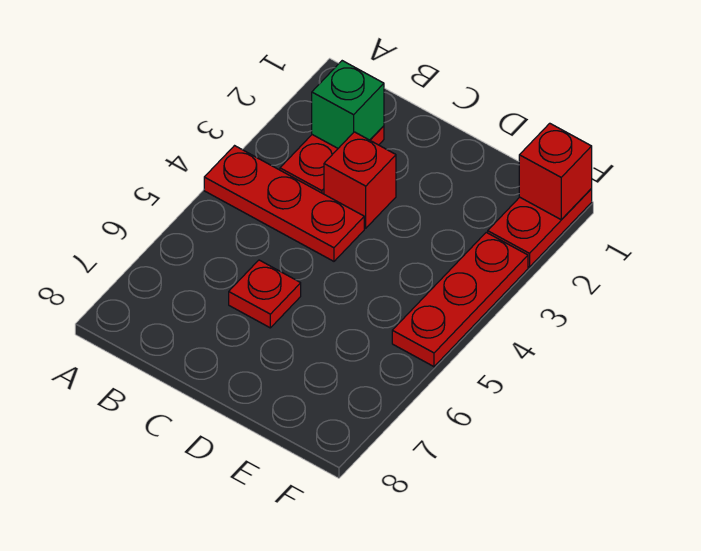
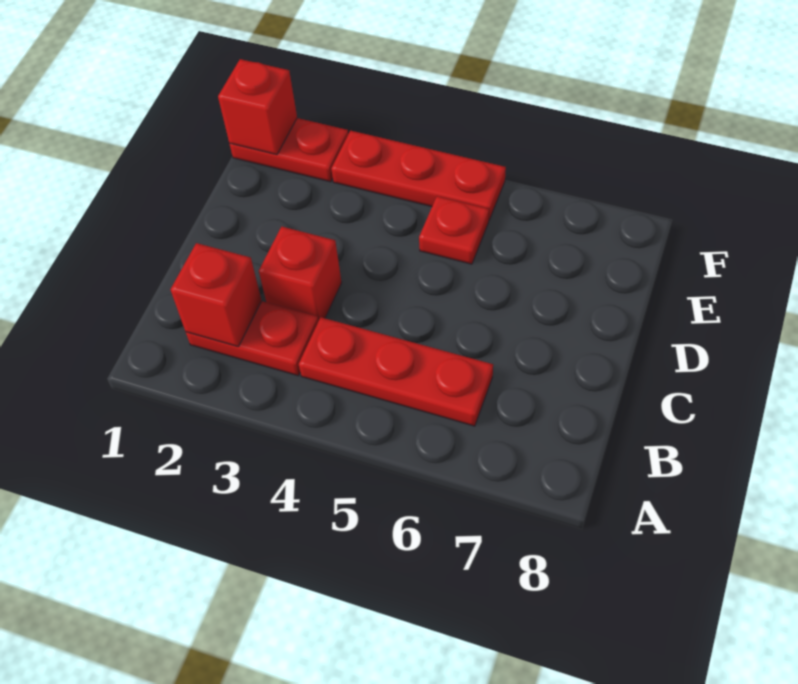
red 1x3 plate [204,146,364,261] -> red 1x3 plate turned to [299,317,493,426]
green 1x1 brick [312,61,384,148] -> red 1x1 brick [171,243,262,346]
red 1x1 plate [229,260,301,328] -> red 1x1 plate moved to [419,196,489,264]

